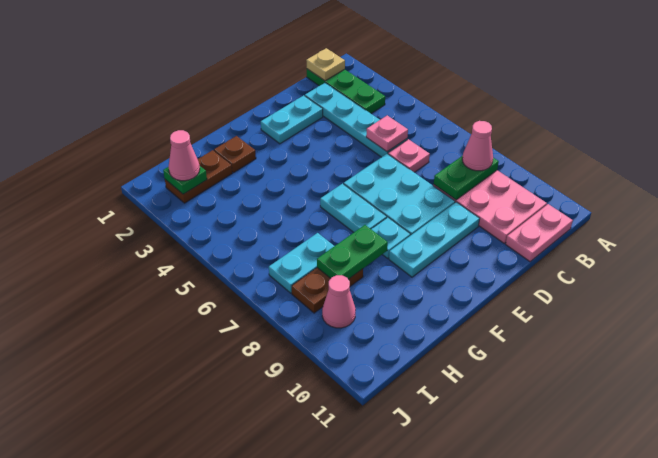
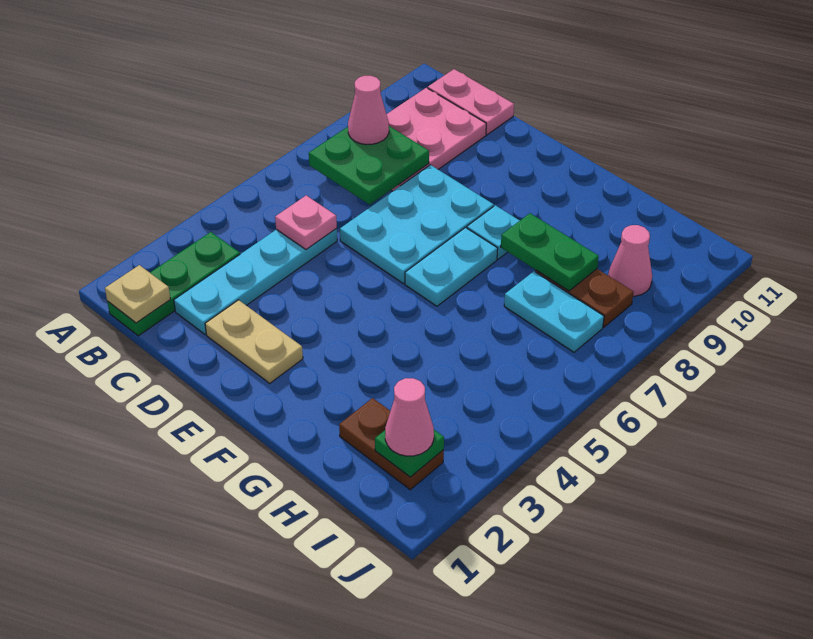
green 1x2 plate [434,156,499,200] -> green 2x2 plate [309,126,429,205]
pink 1x1 plate [388,139,430,172] -> none
cyan 1x2 plate [261,95,323,144] -> tan 1x2 plate [205,300,303,383]
cyan 1x3 plate [389,202,480,277] -> none
brown 1x1 plate [214,136,256,172] -> none

